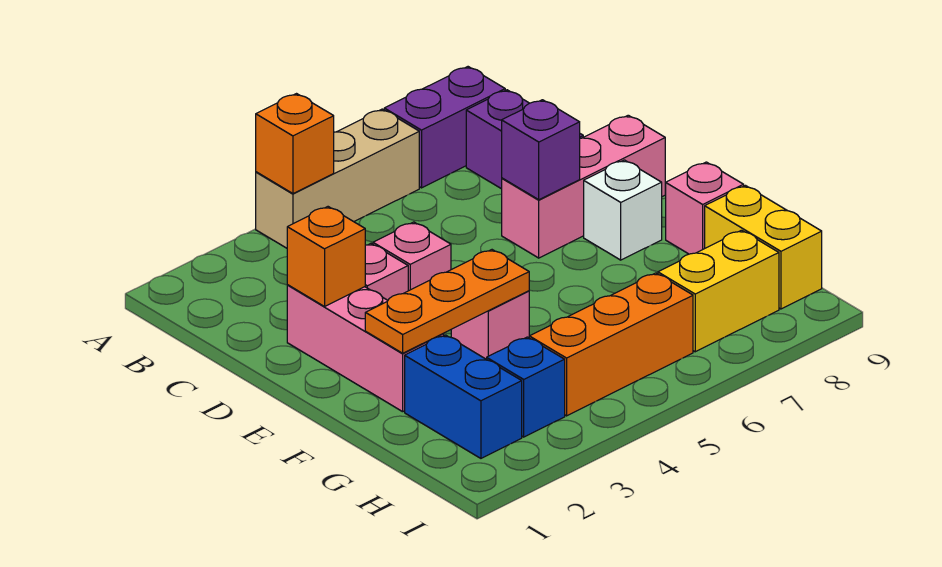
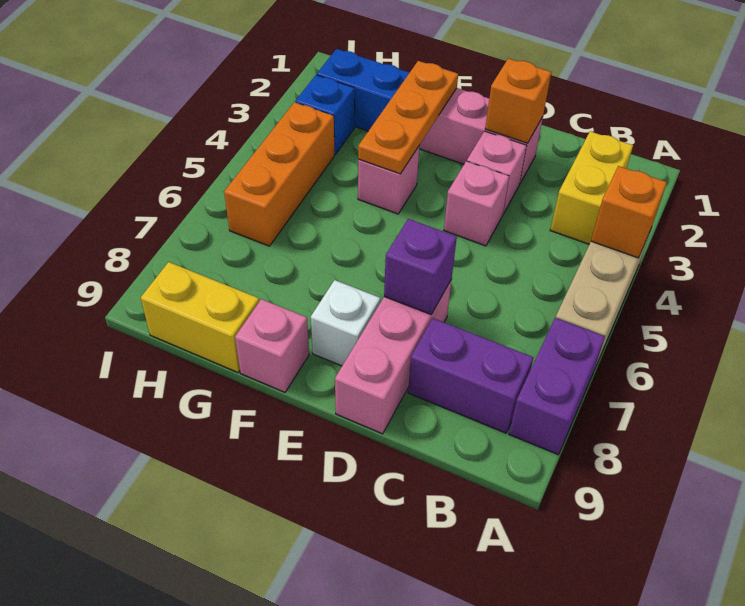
yellow 1x2 brick [658,230,779,352] -> yellow 1x2 brick moved to [550,131,633,244]

